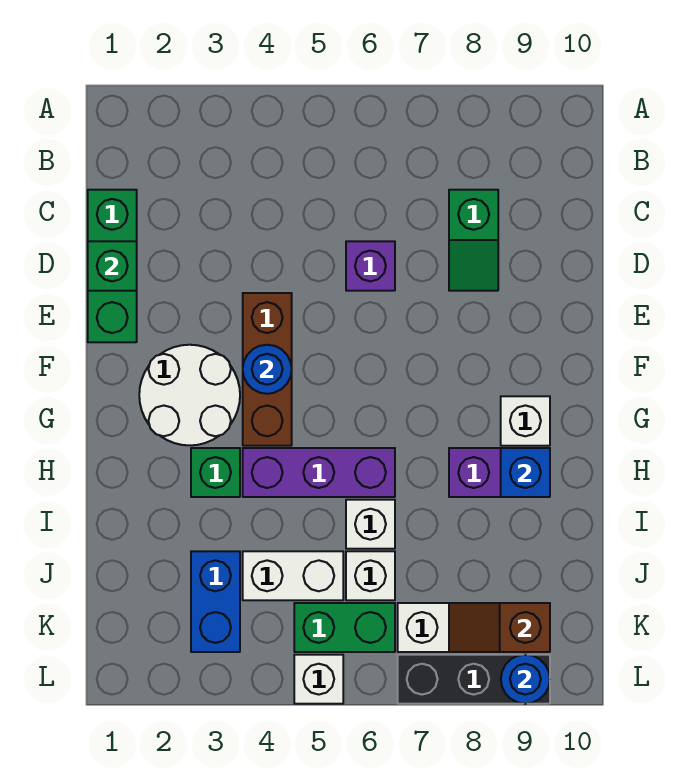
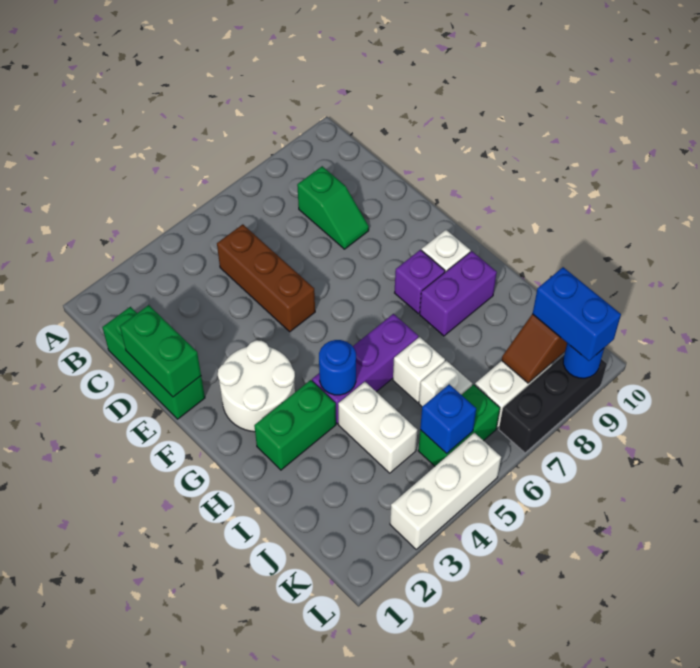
green 1x1 brick [88,241,137,291] -> green 1x2 brick [120,305,201,397]
purple 1x1 brick [346,241,395,291] -> purple 1x1 brick moved to [395,250,445,314]
brown 1x3 brick [243,293,292,446] -> brown 1x3 brick moved to [217,224,315,332]
blue 1x1 round brick [243,345,292,394] -> blue 1x1 round brick moved to [319,340,356,395]
green 1x1 brick [191,448,240,497] -> green 1x2 brick [254,380,336,470]
blue 1x1 brick [501,448,550,497] -> blue 1x1 brick moved to [420,384,476,454]
blue 1x2 brick [191,551,240,652] -> blue 1x2 brick moved to [533,267,621,361]
white 1x2 brick [243,551,343,600] -> white 1x2 brick turned to [338,382,418,473]
white 1x1 brick [294,655,343,704] -> white 1x3 brick [390,433,501,549]

